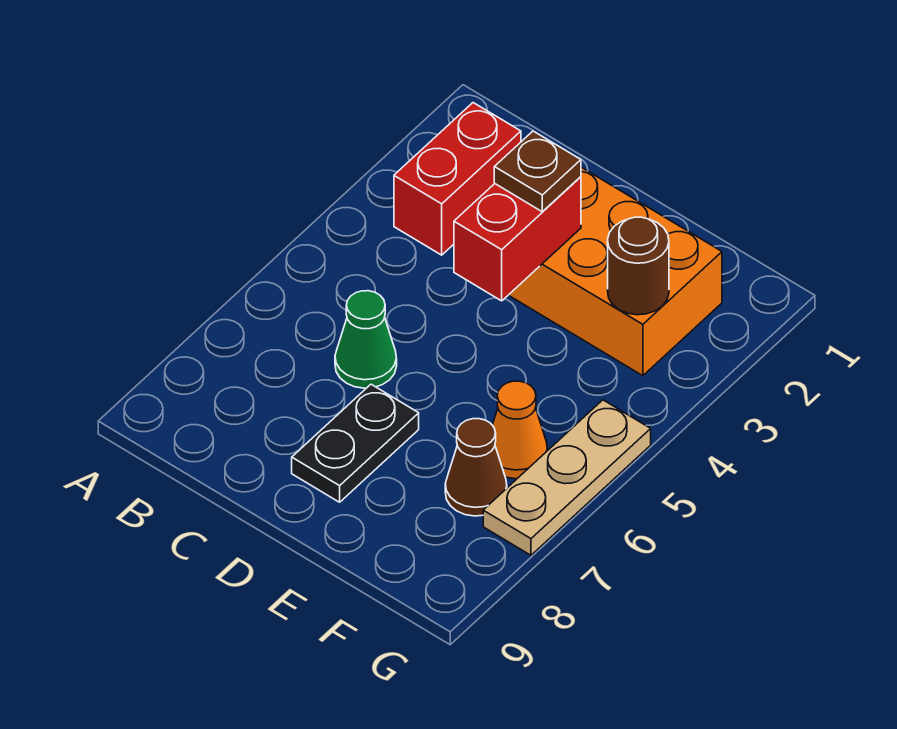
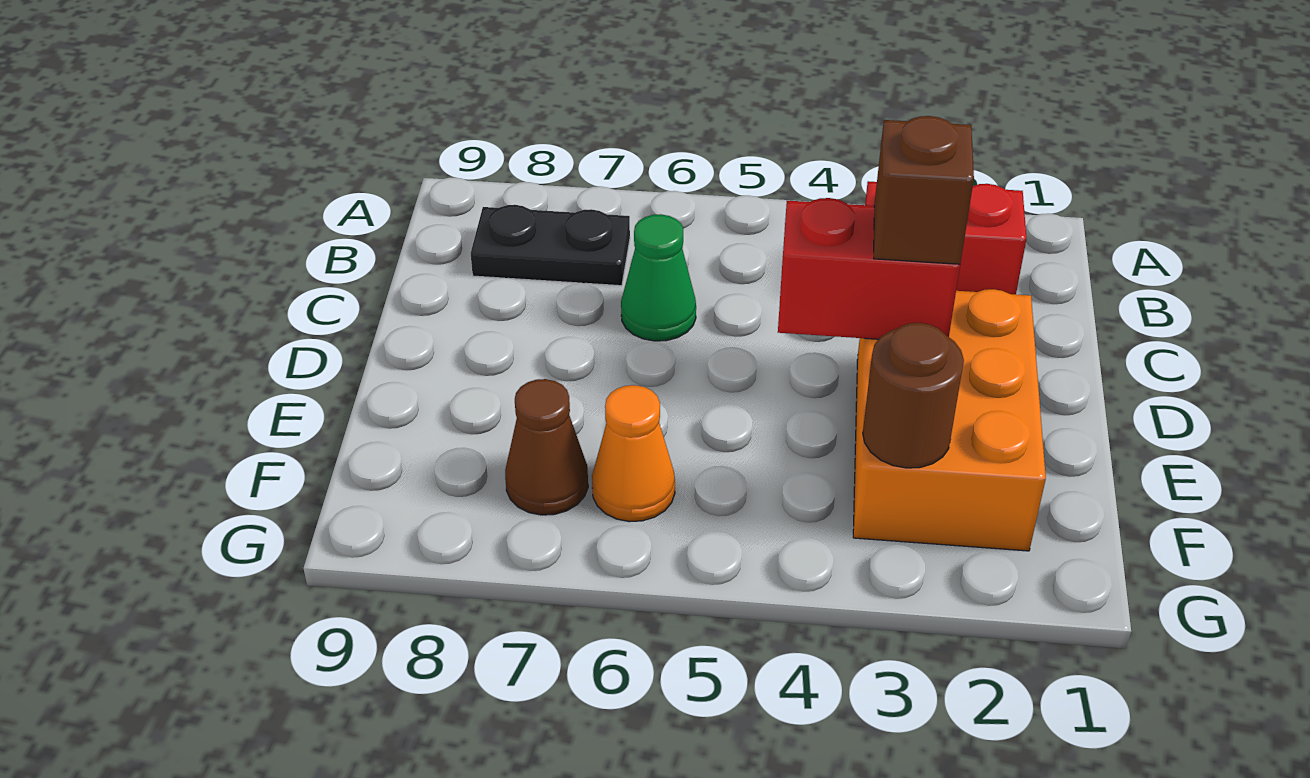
brown 1x1 plate [494,131,581,212] -> brown 1x1 brick [874,116,974,264]
black 1x2 plate [292,384,419,502] -> black 1x2 plate moved to [471,205,630,286]
tan 1x3 plate [483,400,651,555] -> none

